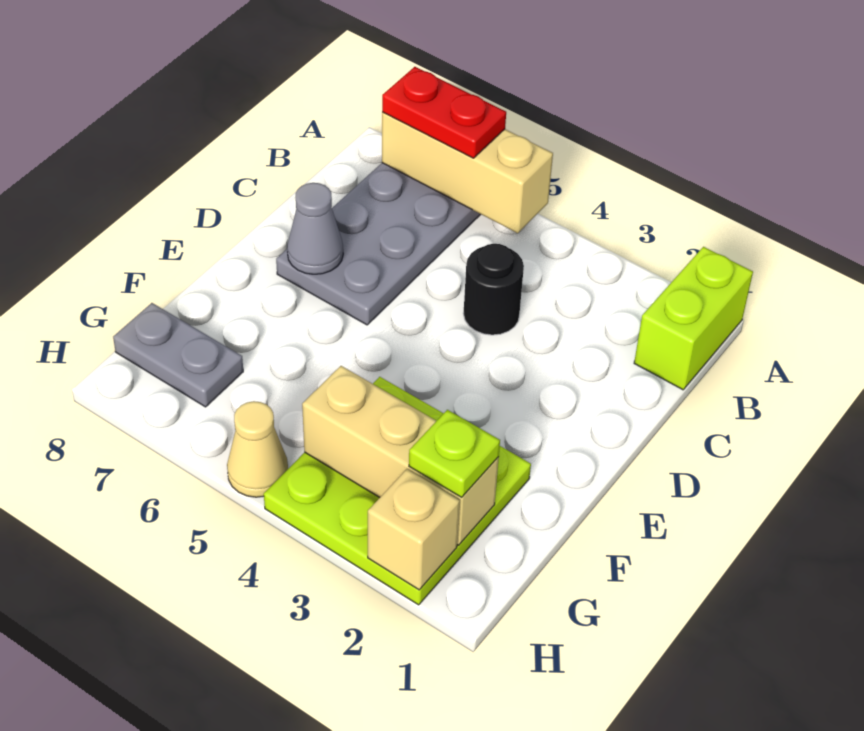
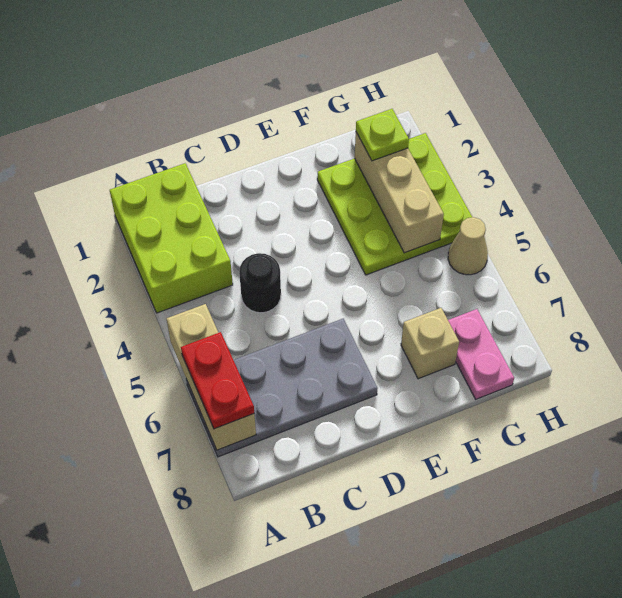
lime 1x2 brick [634,247,753,390] -> lime 2x3 brick [110,163,233,313]
grey 1x1 cone [287,183,343,274] -> none
grey 1x2 plate [113,303,243,407] -> pink 1x2 plate [448,309,514,399]
tan 1x1 brick [368,469,460,590] -> tan 1x1 brick moved to [401,308,459,379]

